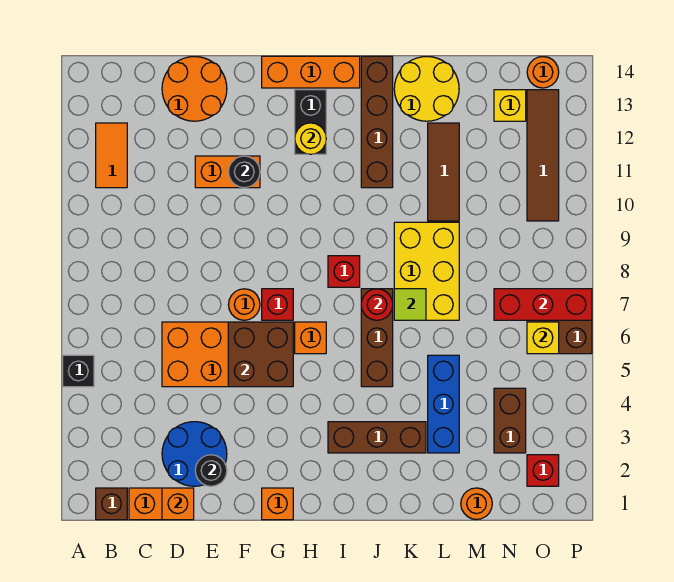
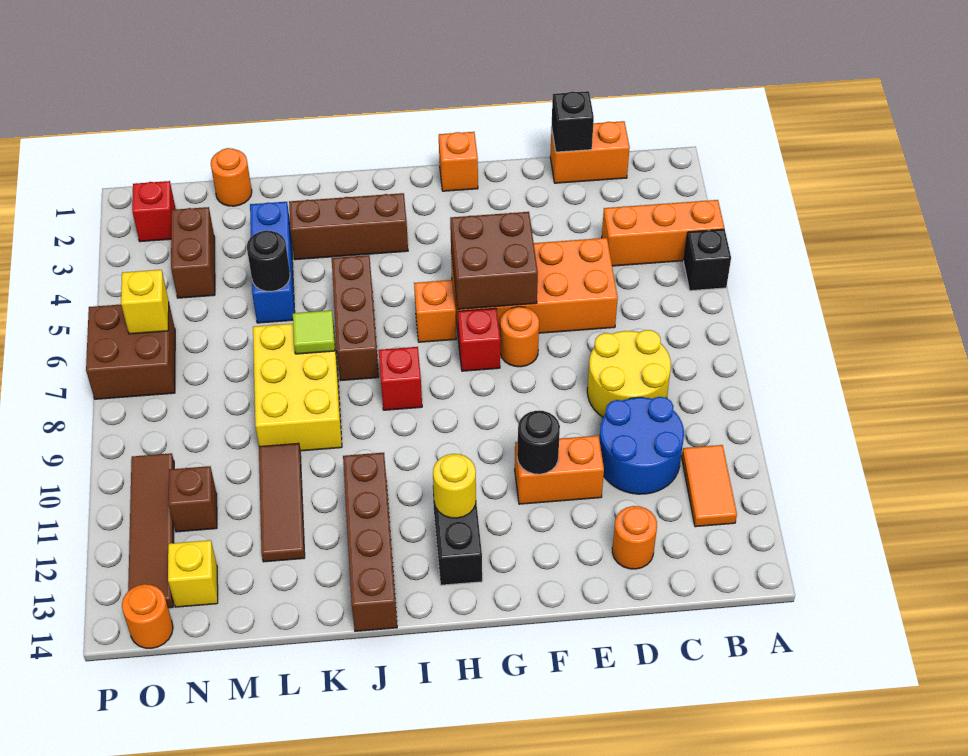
brown 1x1 brick [96,488,127,520] -> brown 1x1 brick moved to [169,466,217,532]
orange 1x1 brick [162,488,194,520] -> black 1x1 brick [552,91,594,152]
blue 2x2 round brick [162,422,227,486] -> blue 2x2 round brick moved to [599,397,684,494]
orange 2x2 round brick [162,57,227,121] -> orange 1x1 round brick [612,506,657,569]
black 1x1 round brick [195,455,227,486] -> black 1x1 round brick moved to [247,230,290,292]
orange 1x3 brick [262,56,360,88] -> orange 1x3 brick moved to [602,200,724,266]
red 1x1 round brick [361,289,393,320] -> none
yellow 2x2 round brick [394,57,459,121] -> yellow 2x2 round brick moved to [587,330,671,417]
red 1x3 brick [494,289,592,320] -> none

